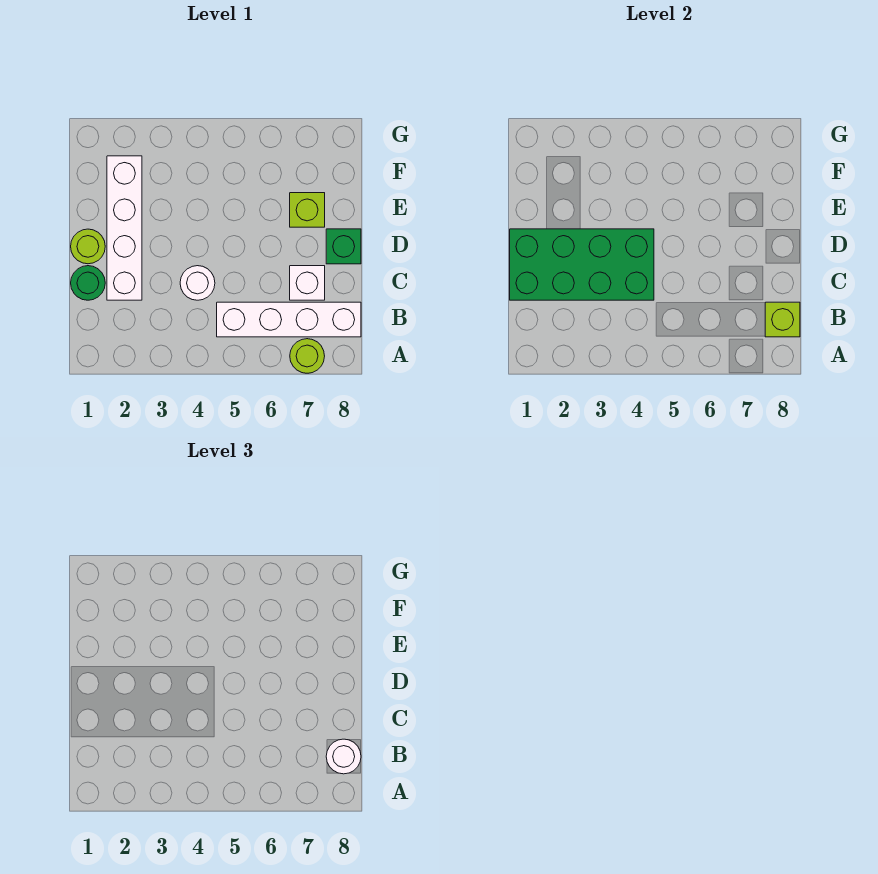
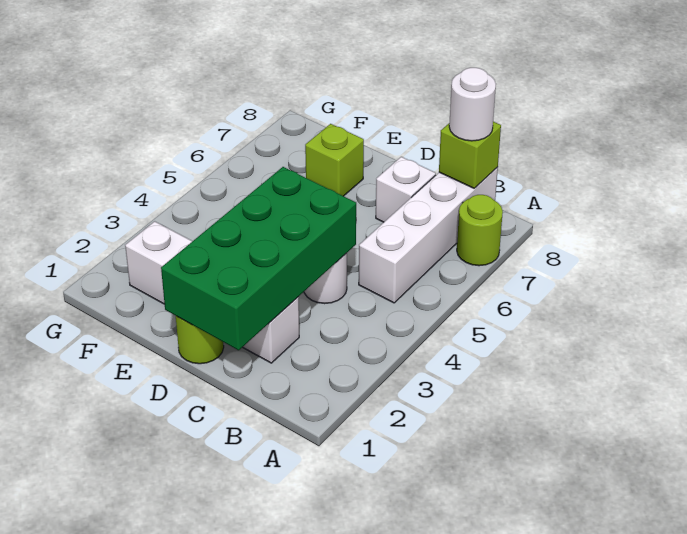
green 1x1 round brick [71,266,105,300] -> none
green 1x1 brick [326,229,361,264] -> none

